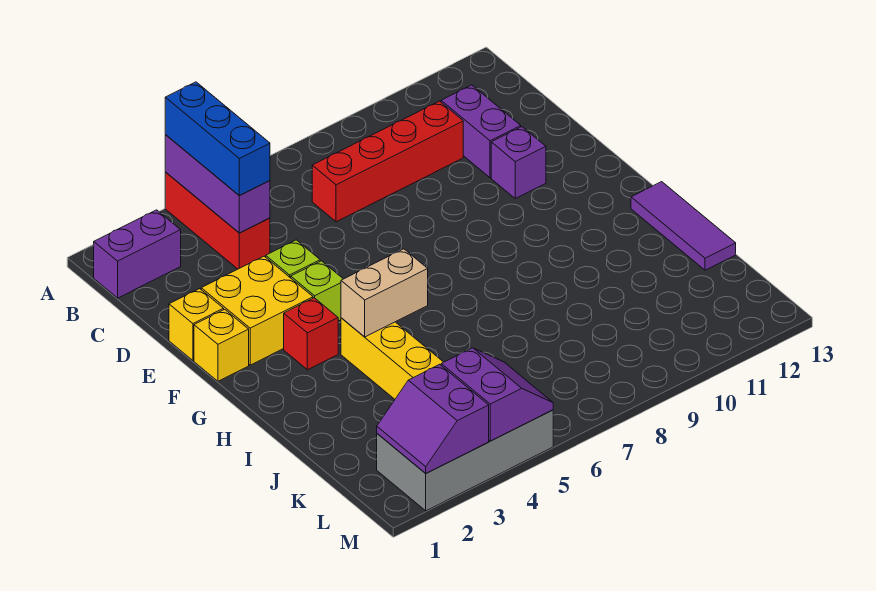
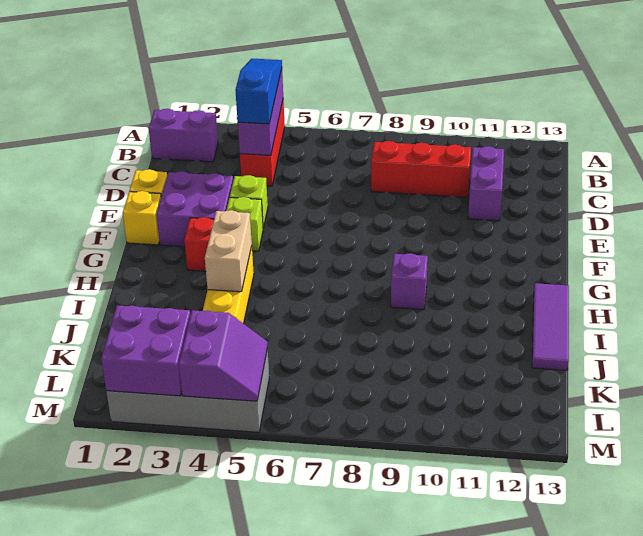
blue 1x3 brick [165,82,270,196] -> blue 1x3 slope [235,59,282,124]
red 1x4 brick [312,101,463,222] -> red 1x3 brick [371,141,471,197]
yellow 2x2 brick [201,256,313,365] -> purple 2x2 brick [157,171,233,247]
purple 1x1 brick [491,127,546,198] -> purple 1x1 brick moved to [391,253,428,309]
tan 1x2 brick [341,249,428,337] -> tan 1x2 brick turned to [205,210,252,292]
purple 2x2 slope [377,364,489,473] -> purple 2x2 brick [101,305,191,396]

